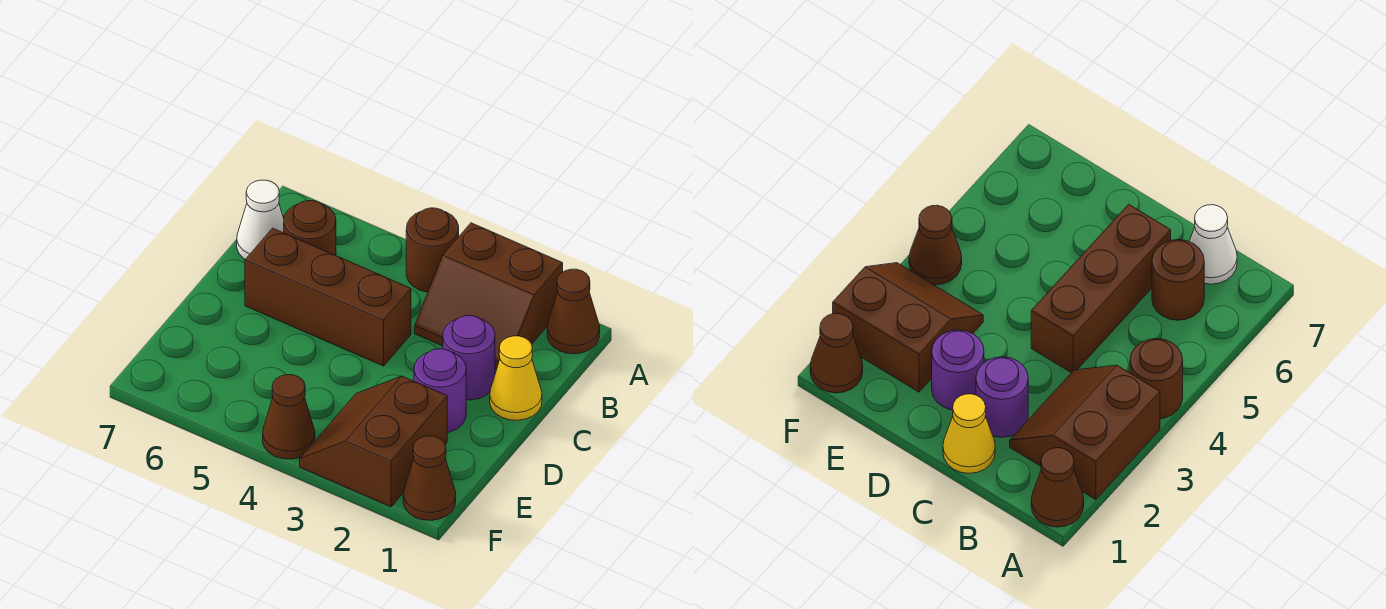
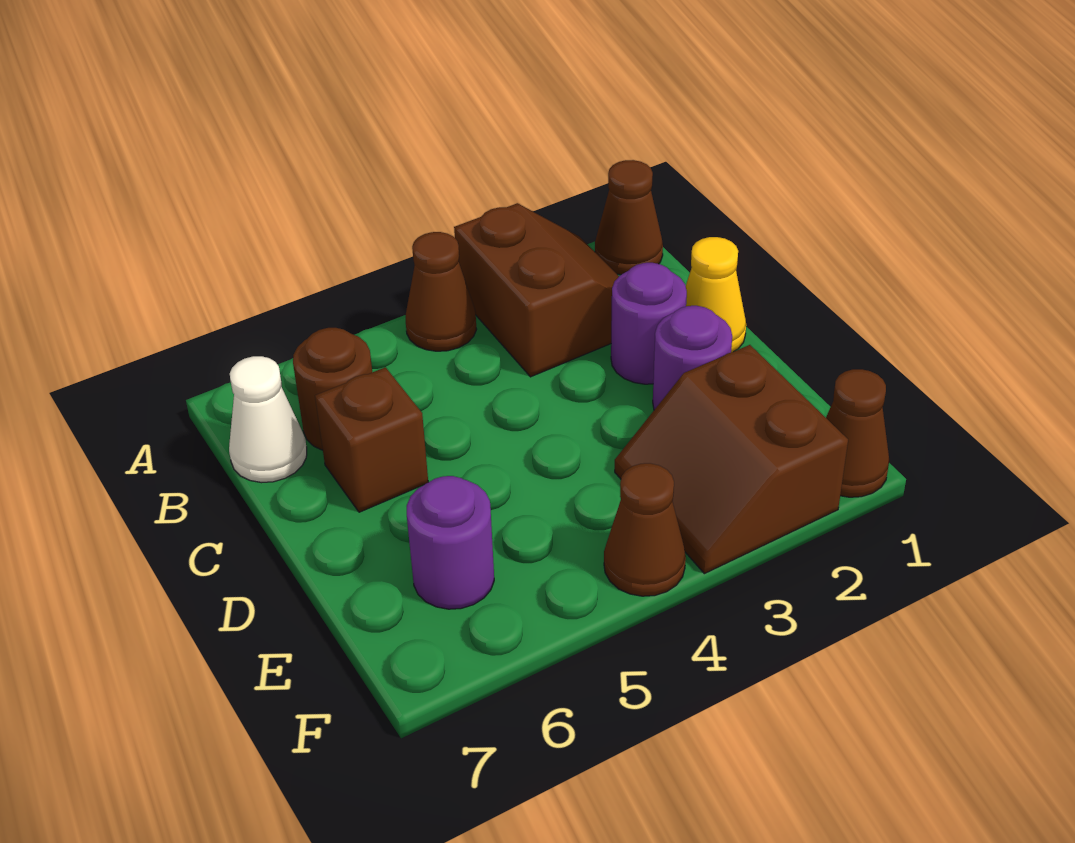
brown 2x2 slope [415,223,563,369] -> brown 2x2 slope turned to [454,203,619,377]
brown 1x1 round brick [406,208,459,292] -> brown 1x1 cone [406,232,477,351]
brown 1x3 brick [245,228,411,366] -> brown 1x1 brick [315,367,428,512]
none -> purple 1x1 round brick [407,476,494,609]

